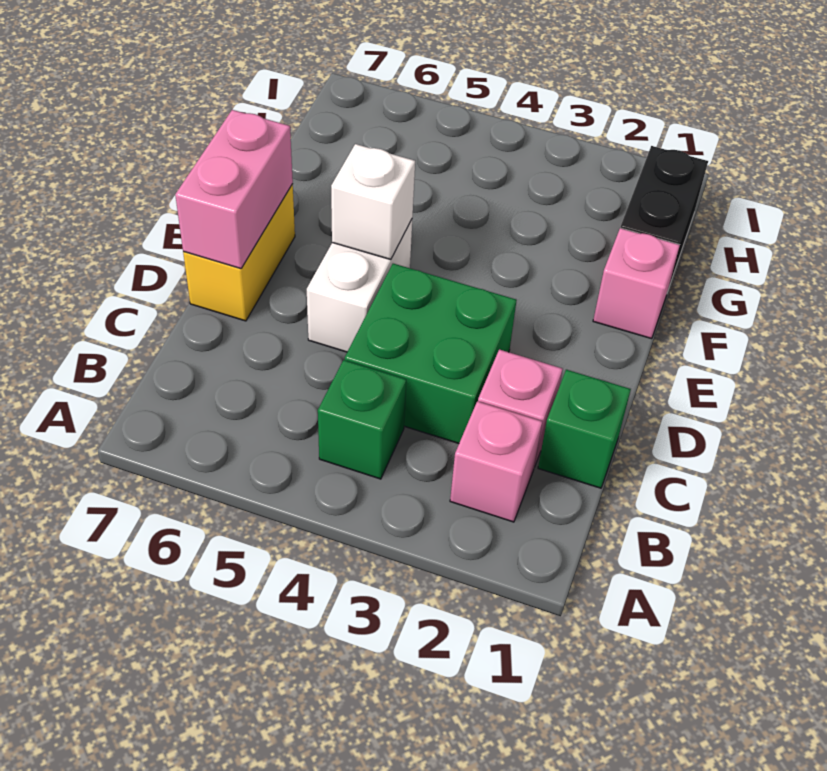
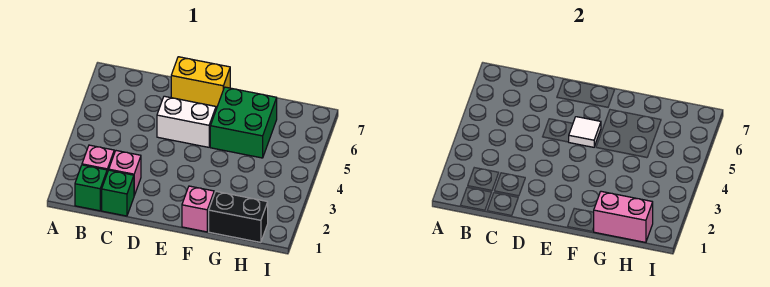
green 1x1 brick [318,360,406,479] -> green 1x1 brick moved to [75,165,107,211]
green 2x2 brick [345,264,517,443] -> green 2x2 brick moved to [210,87,277,158]
pink 1x2 brick [175,110,293,269] -> pink 1x2 brick moved to [594,191,653,242]
white 1x1 brick [331,144,415,260] -> white 1x1 tile [569,117,601,147]

